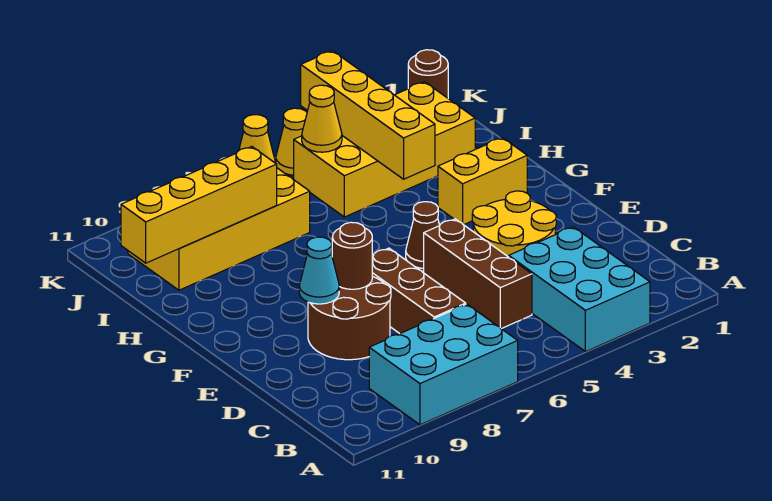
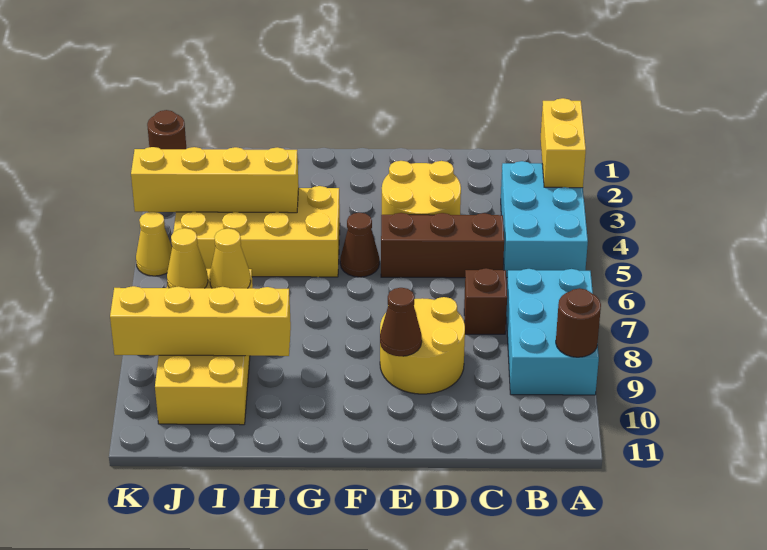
cyan 2x3 brick [509,227,650,352] -> cyan 2x3 brick turned to [501,161,588,278]
brown 1x3 brick [372,248,466,334] -> brown 1x1 brick [464,268,507,334]
brown 2x2 round brick [308,276,391,360] -> yellow 2x2 round brick [380,297,465,394]
brown 1x1 round brick [332,222,372,289] -> brown 1x1 round brick moved to [556,288,601,357]
cyan 1x1 cone [299,237,339,304] -> brown 1x1 cone [380,288,422,356]
yellow 1x2 brick [438,138,527,225] -> yellow 1x2 brick moved to [541,98,586,188]
yellow 2x4 brick [294,82,475,217] -> yellow 2x4 brick turned to [174,186,340,277]
yellow 1x4 brick [121,147,277,263] -> yellow 1x4 brick turned to [110,286,291,356]
yellow 1x1 cone [302,85,342,152] -> yellow 1x1 cone moved to [210,228,251,288]

